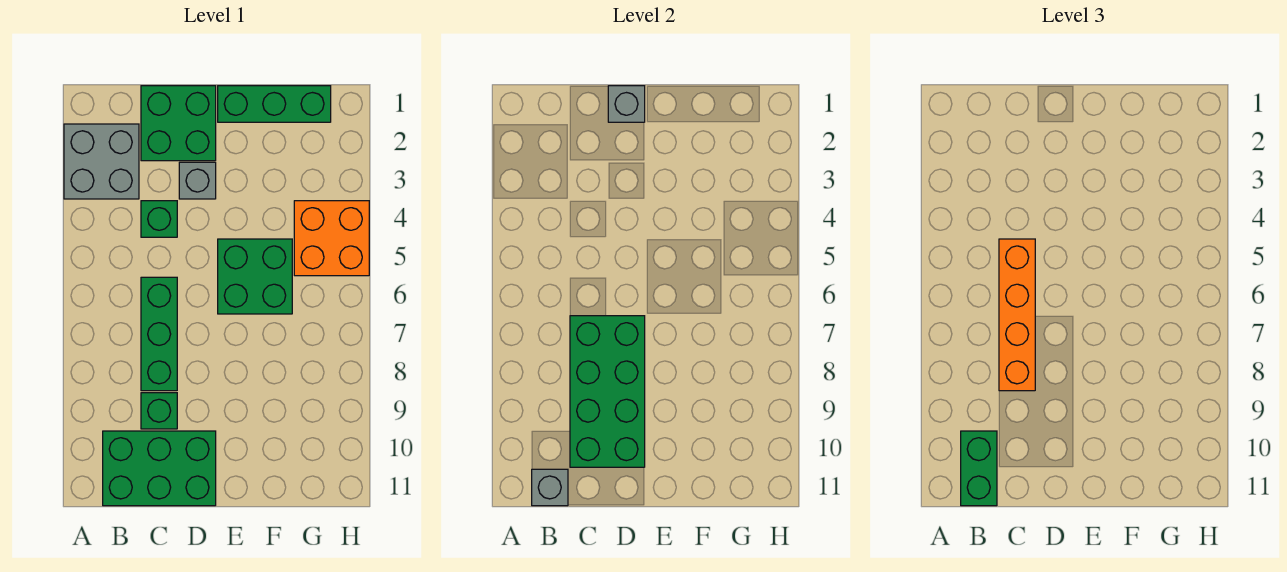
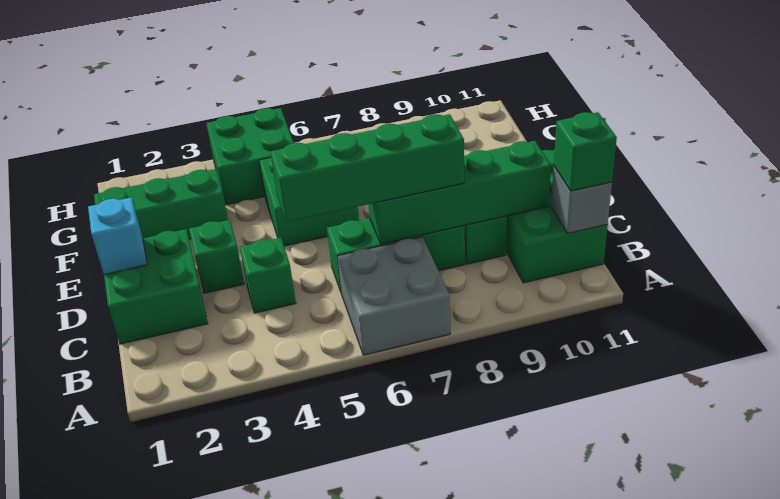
grey 2x2 brick [64,124,139,199] -> grey 2x2 brick moved to [337,237,450,355]
green 1x2 brick [961,431,997,506] -> green 1x1 brick [554,112,617,191]
orange 1x4 brick [999,239,1035,391] -> green 1x4 brick [270,114,464,222]
green 2x4 brick [570,316,645,467] -> green 1x4 brick [368,141,551,244]
grey 1x1 brick [608,86,645,122] -> cyan 1x1 brick [88,197,147,275]
grey 1x1 brick [179,162,216,199] -> green 1x1 brick [189,220,244,293]
green 1x3 brick [218,86,331,122] -> green 1x3 brick turned to [94,169,228,239]
orange 2x2 brick [294,201,369,276] -> green 2x2 brick [206,108,294,205]

